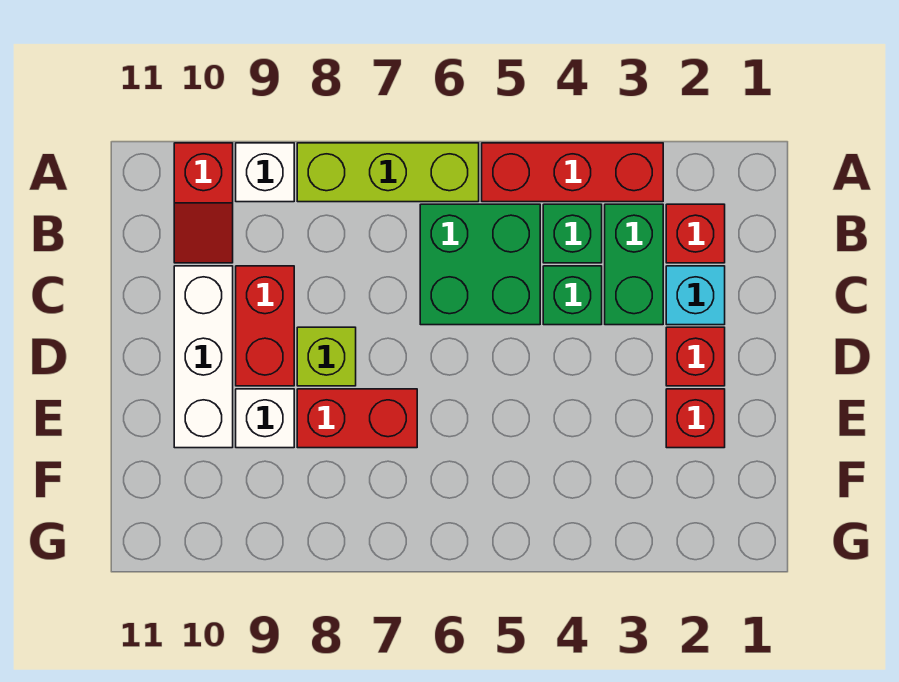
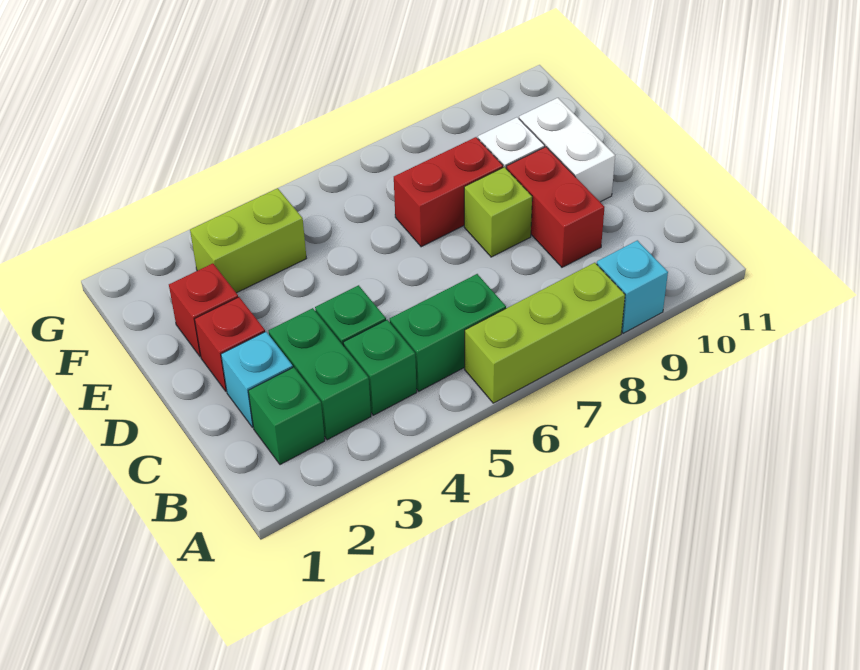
red 1x3 brick [482,143,663,202] -> none
white 1x1 brick [236,143,294,202] -> cyan 1x1 brick [597,240,668,333]
red 1x2 slope [174,143,233,263] -> none
red 1x1 brick [666,204,725,263] -> green 1x1 brick [248,367,325,465]
green 2x2 brick [420,204,540,325] -> green 1x2 brick [390,274,506,391]
white 1x3 brick [174,266,233,448] -> white 1x2 brick [519,98,615,202]
none -> lime 1x2 brick [190,188,307,293]

